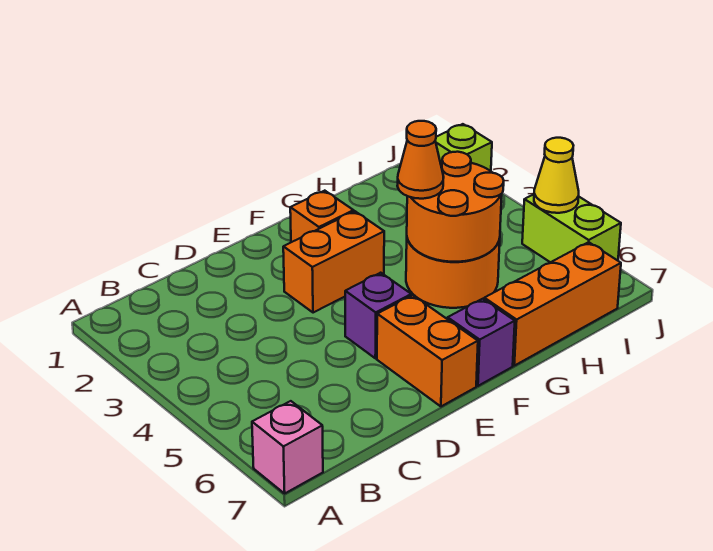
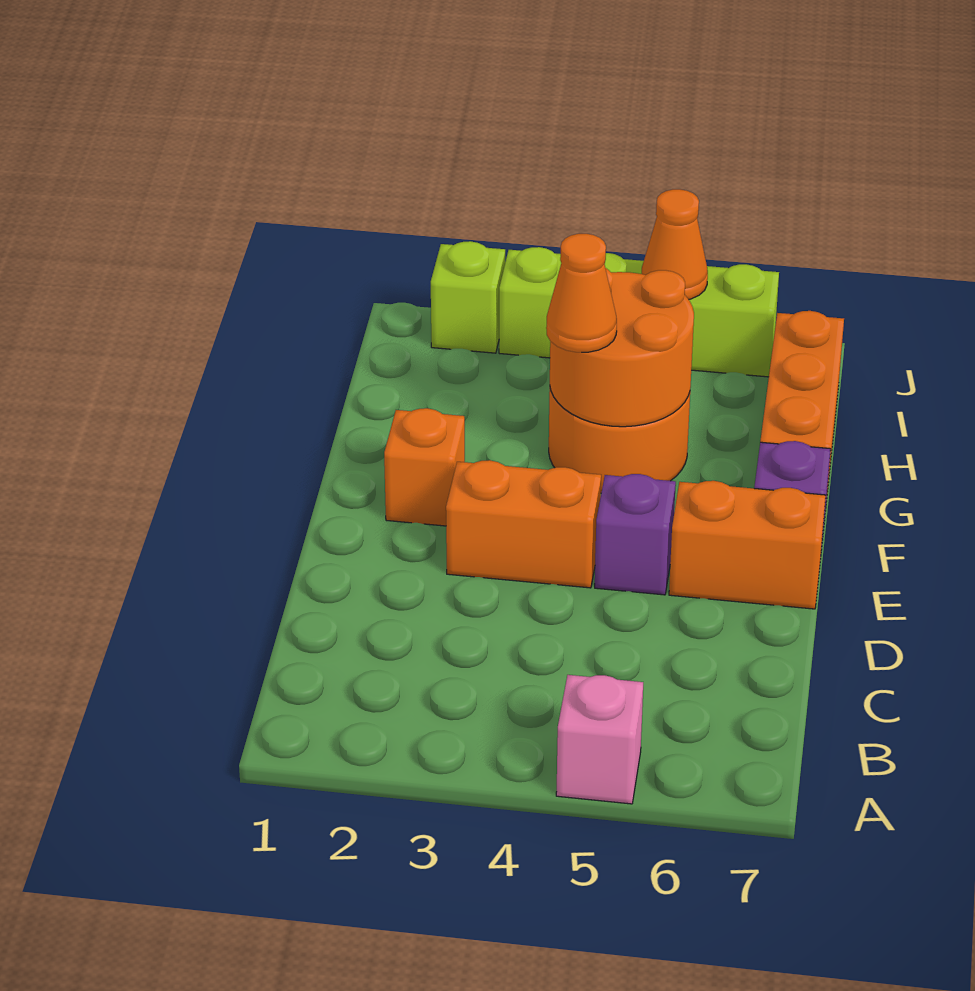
pink 1x1 brick [252,401,323,493] -> pink 1x1 brick moved to [556,675,643,804]
orange 1x2 brick [283,211,384,313] -> orange 1x2 brick turned to [446,460,601,588]
lime 1x2 brick [522,194,621,262] -> lime 1x4 brick [499,247,779,377]
yellow 1x1 cone [534,138,579,213] -> orange 1x1 cone [642,189,708,299]

